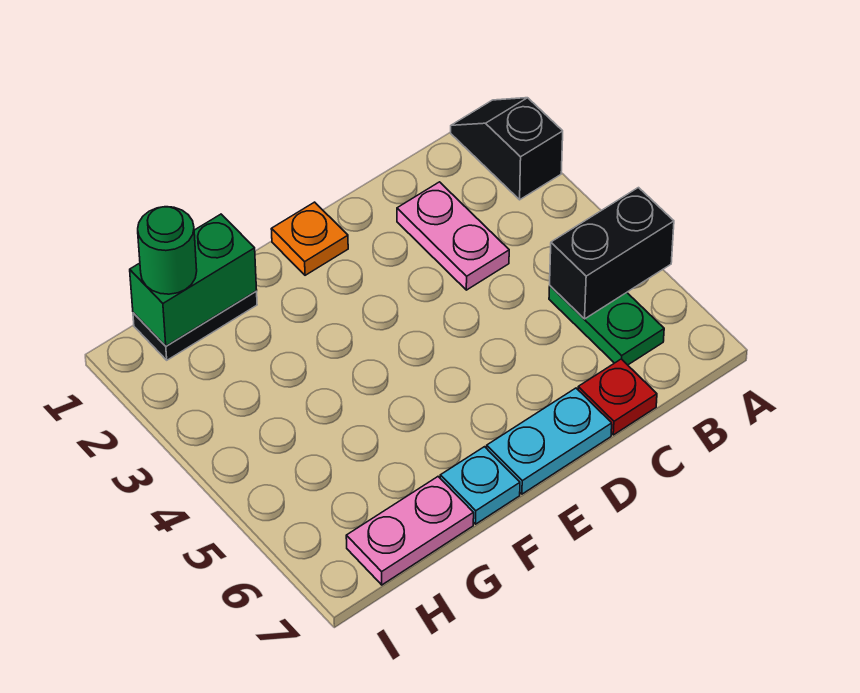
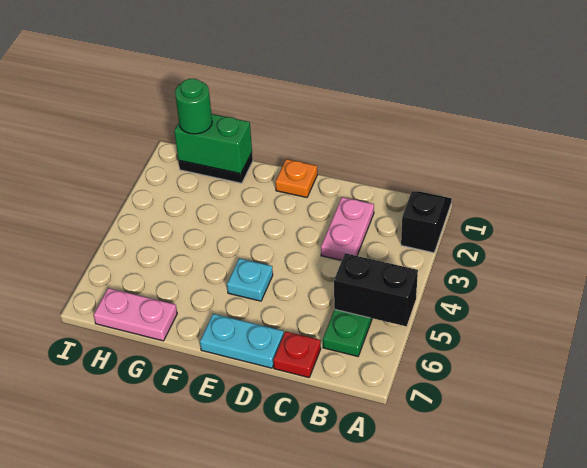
cyan 1x1 plate [440,447,520,524] -> cyan 1x1 plate moved to [227,258,273,301]

